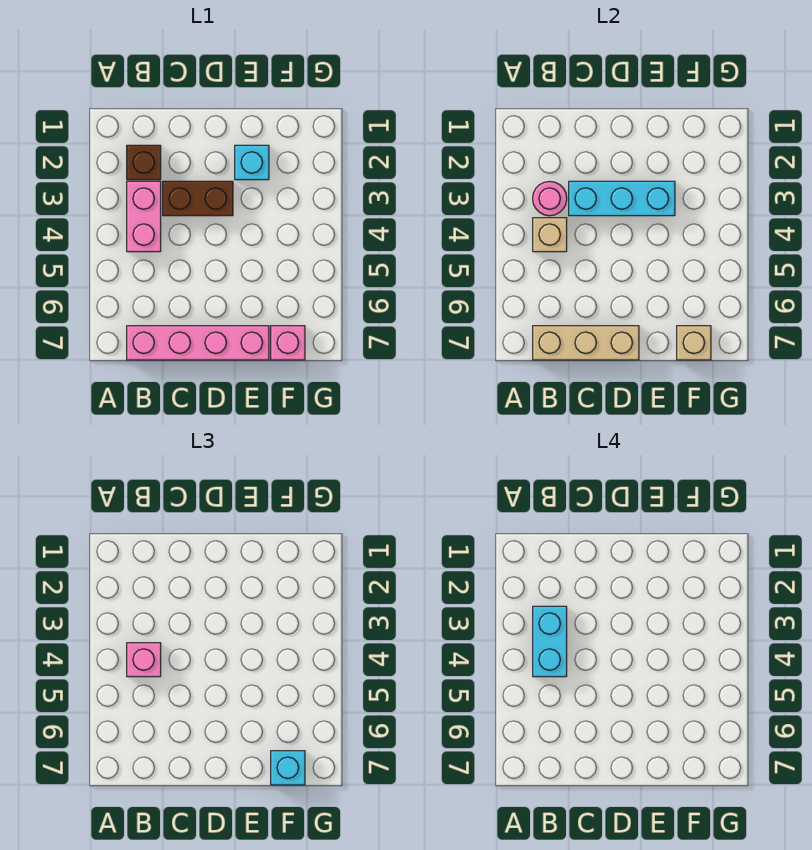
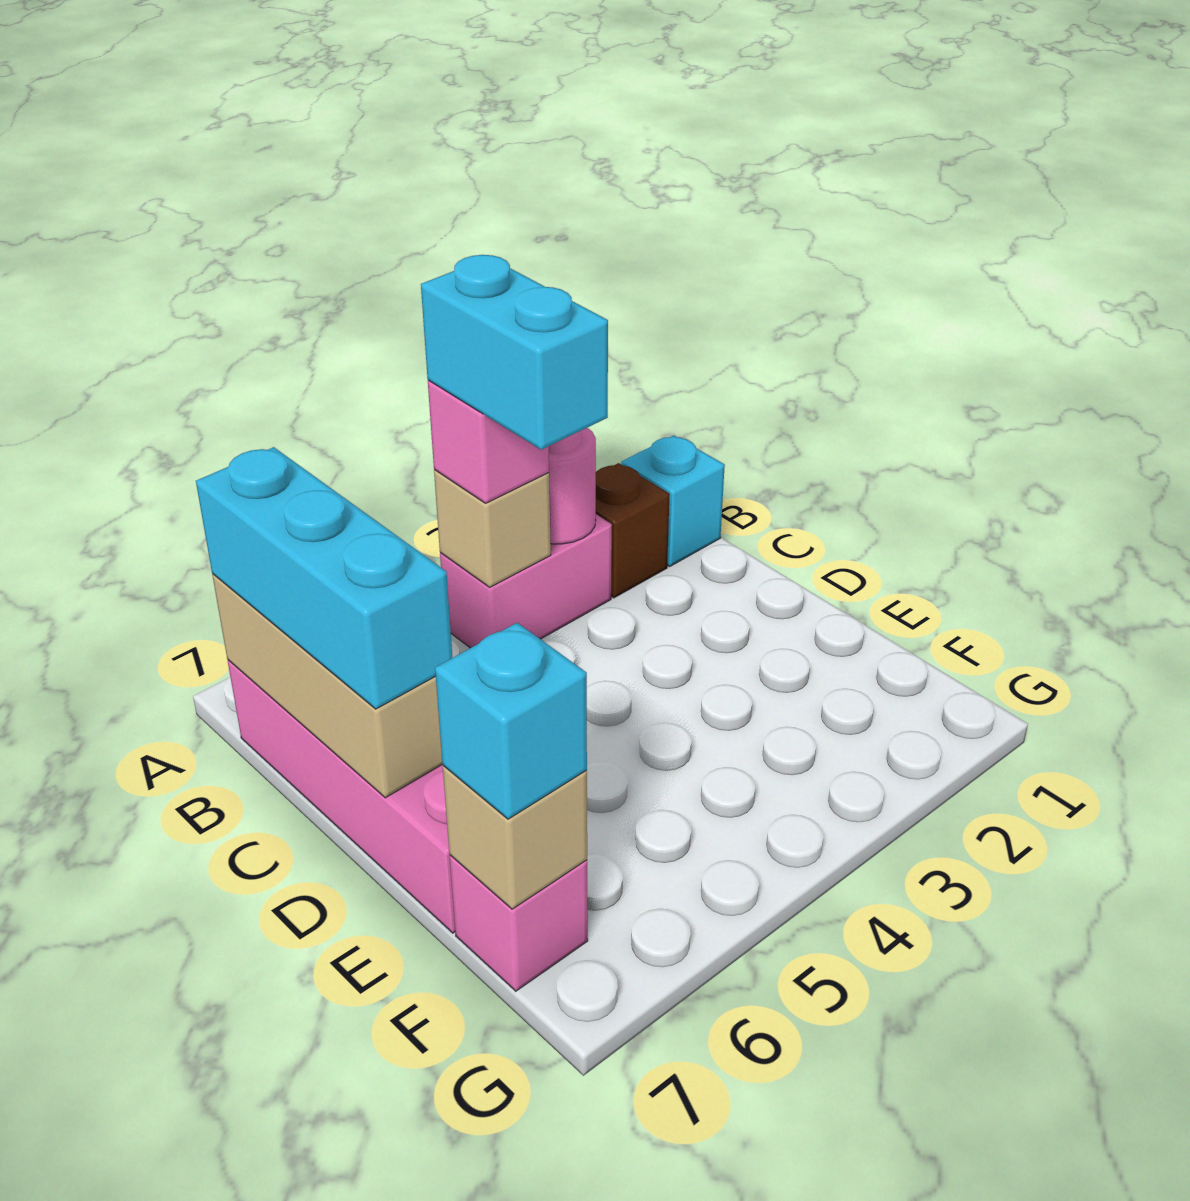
cyan 1x2 brick [533,606,567,677] -> cyan 1x2 brick turned to [421,255,608,450]
brown 1x2 brick [163,181,233,216] -> none
cyan 1x3 brick [569,181,675,216] -> cyan 1x3 brick moved to [196,447,452,709]
cyan 1x1 brick [235,145,269,180] -> cyan 1x1 brick moved to [621,435,725,566]

